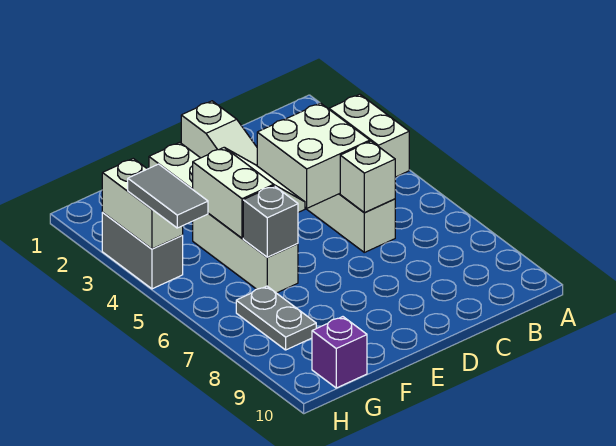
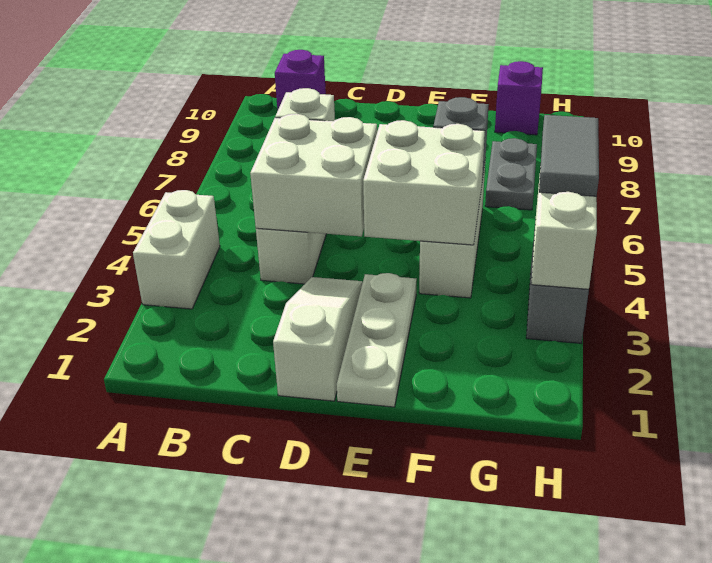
none -> purple 1x1 brick [275,50,326,111]
white 2x2 slope [193,148,305,238] -> white 2x2 brick [363,120,485,245]

